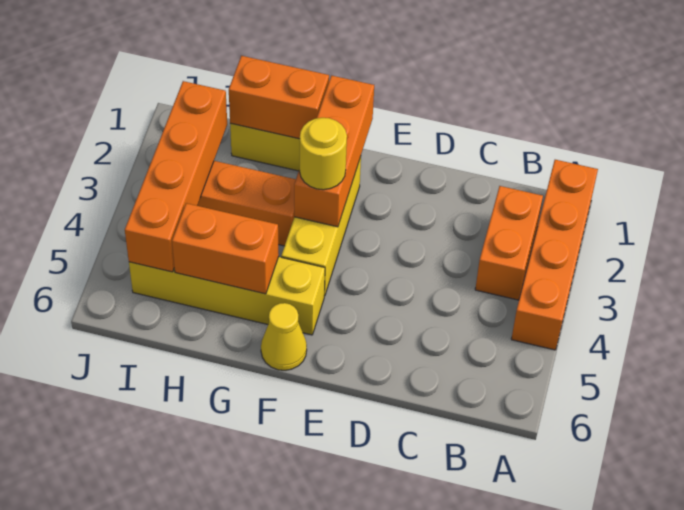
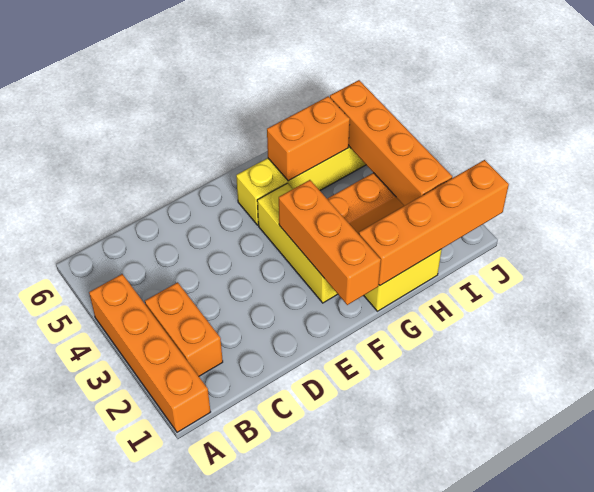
yellow 1x1 round brick [300,118,347,190] -> none
yellow 1x1 cone [261,303,307,370] -> none
orange 1x2 brick [229,56,329,139] -> orange 1x4 brick [359,160,509,285]

